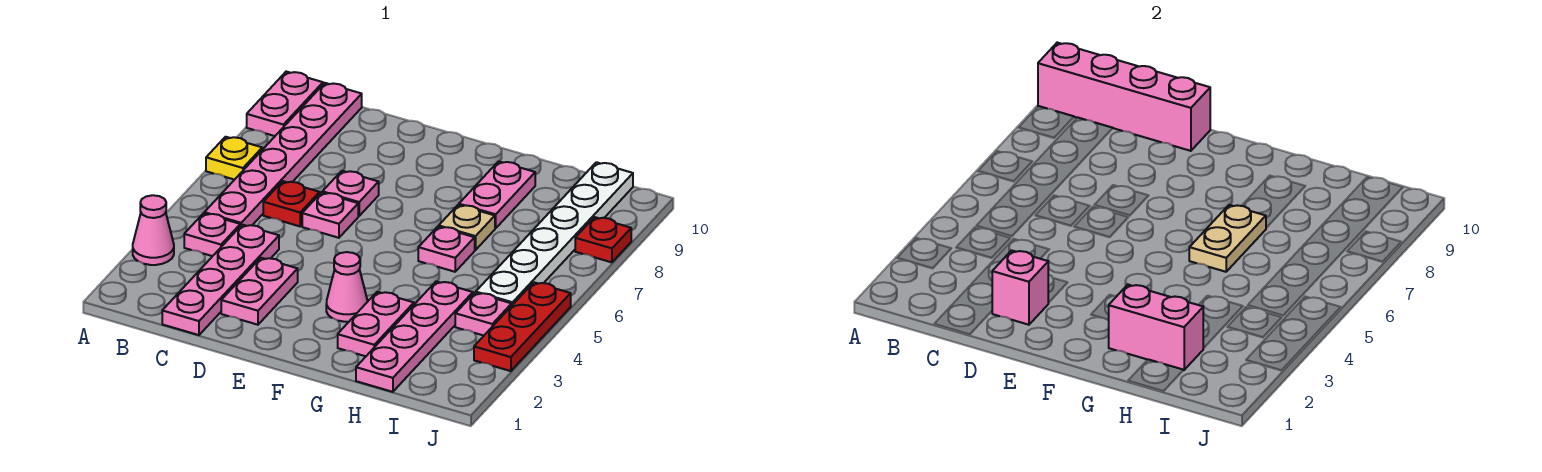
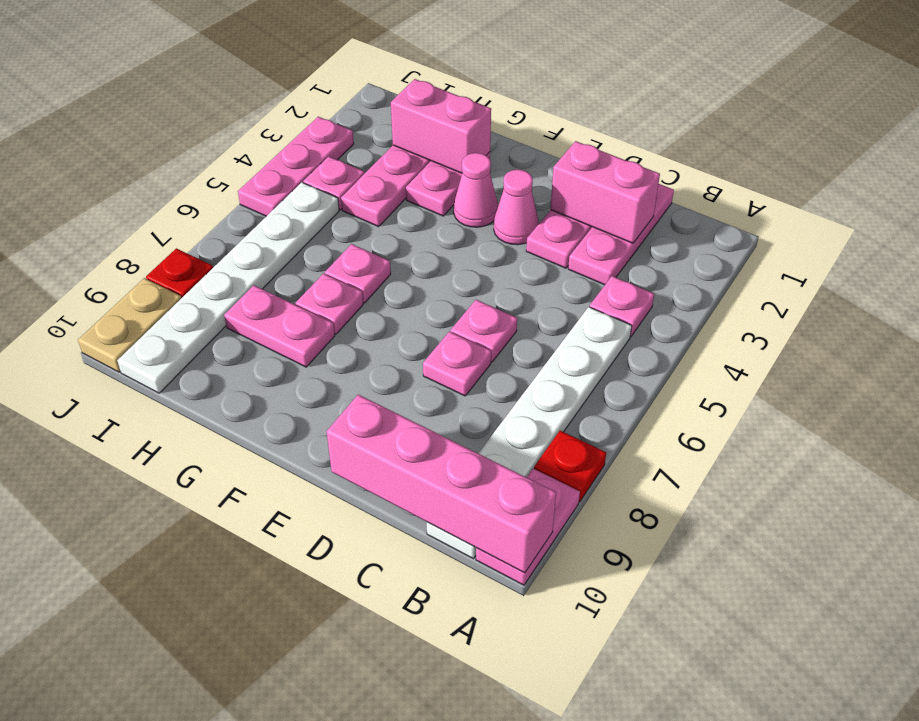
pink 1x1 cone [133,195,174,265] -> pink 1x1 cone moved to [494,170,539,245]
yellow 1x1 plate [206,137,262,180] -> none
pink 1x6 plate [204,83,362,226] -> white 1x6 plate [427,307,632,559]
pink 1x4 plate [162,225,279,335] -> pink 1x3 plate [568,184,674,285]
red 1x1 plate [263,181,320,226] -> red 1x1 plate moved to [534,431,606,502]
pink 1x1 brick [992,250,1048,325] -> pink 1x2 brick [550,141,660,243]
tan 1x2 plate [1189,205,1266,272] -> tan 1x2 plate moved to [78,278,181,372]
tan 1x1 plate [439,205,495,250] -> pink 1x1 plate [296,274,363,334]
pink 1x2 plate [459,161,535,228] -> pink 1x2 plate turned to [224,285,335,367]
red 1x3 plate [474,282,571,371] -> pink 1x3 plate [238,117,354,216]

